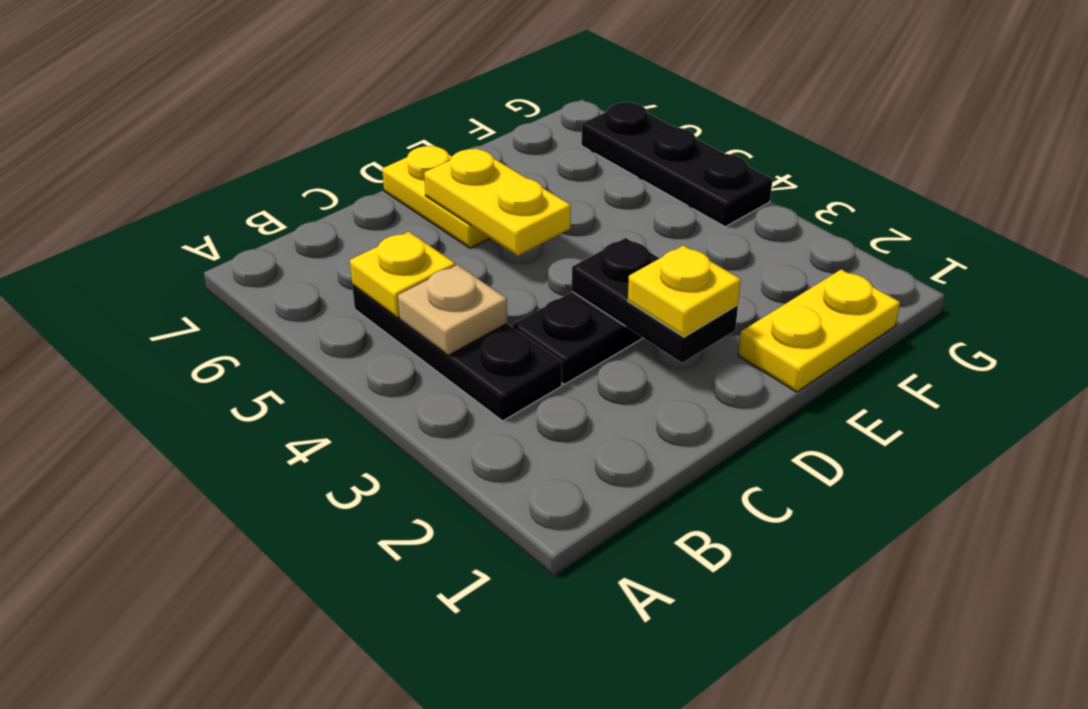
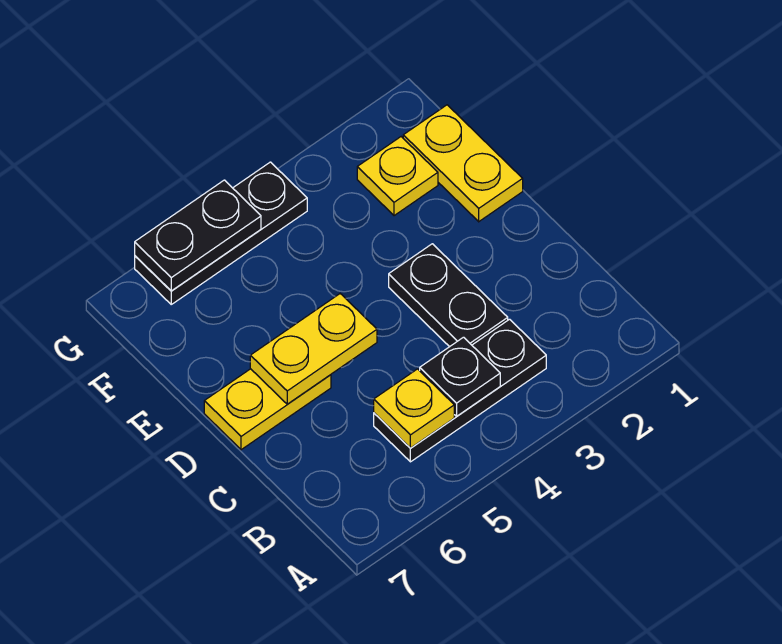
tan 1x1 plate [398,265,507,355] -> black 1x1 plate [420,337,500,416]
black 1x2 plate [572,238,738,363] -> black 1x2 plate moved to [135,180,261,291]
yellow 1x1 plate [628,245,741,337] -> yellow 1x1 plate moved to [357,137,438,216]

